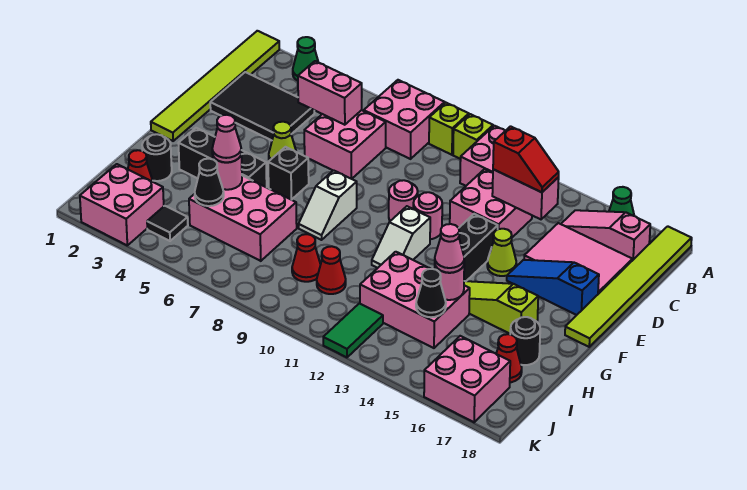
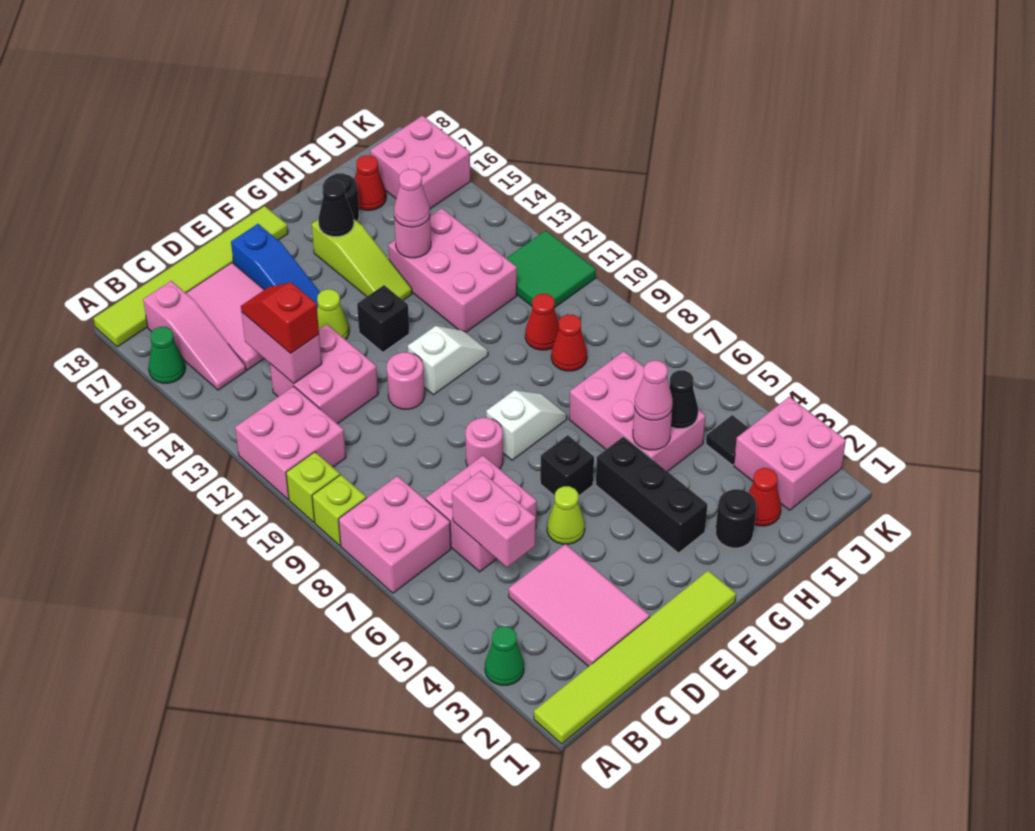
black 2x3 tile [210,72,314,140] -> pink 2x3 tile [509,544,650,667]
pink 1x1 round brick [389,180,418,221] -> pink 1x1 round brick moved to [466,418,503,469]
black 1x2 brick [459,214,498,281] -> black 1x1 brick [357,285,409,352]
black 1x1 cone [416,269,446,317] -> black 1x1 cone moved to [318,180,354,237]
green 1x2 tile [323,303,383,357] -> green 2x2 tile [506,231,596,308]

